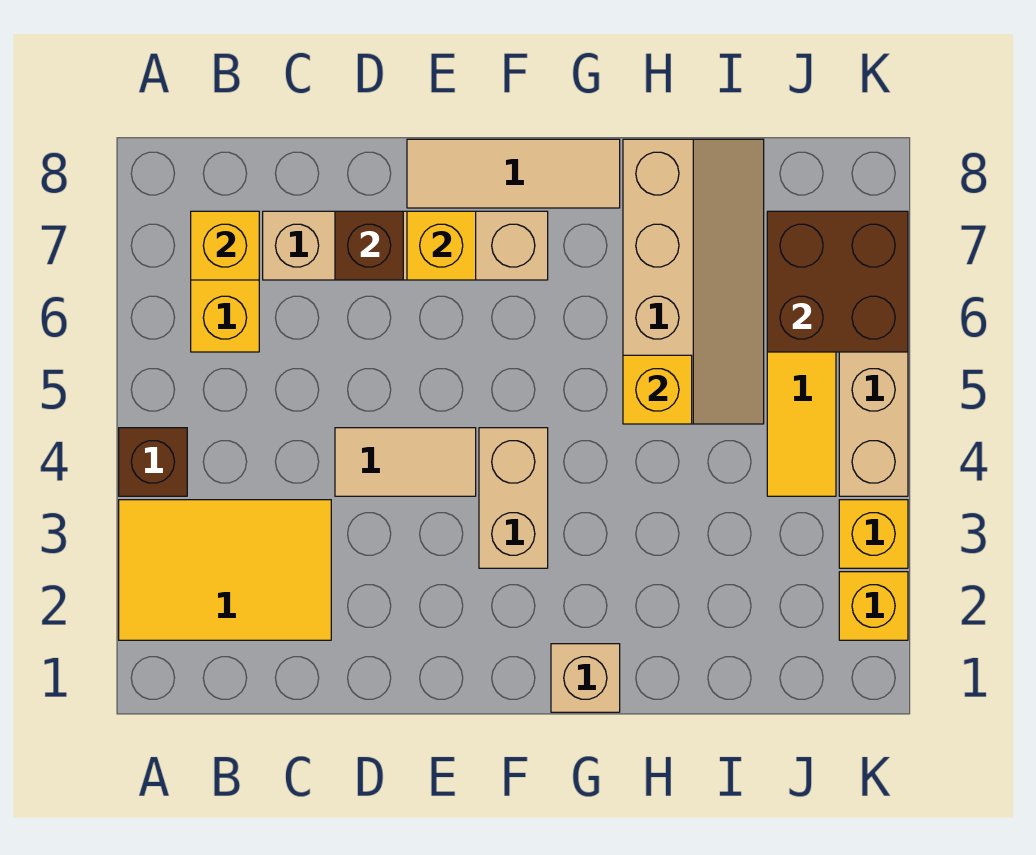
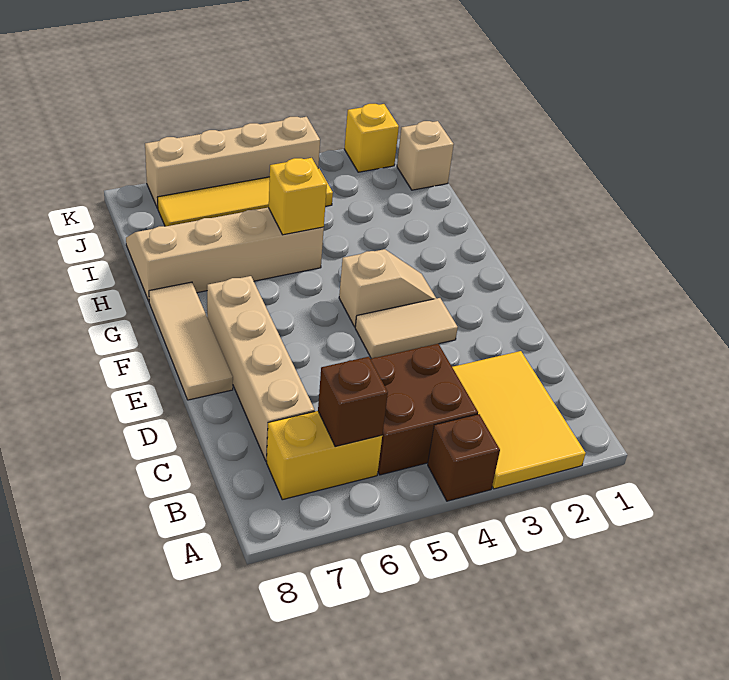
yellow 1x1 brick [191,211,259,280] -> none
tan 1x2 tile [335,428,476,496] -> tan 1x2 tile turned to [355,298,458,359]
brown 1x1 brick [335,211,403,280] -> brown 1x1 brick moved to [318,357,388,447]
yellow 1x1 brick [407,211,476,280] -> none
tan 1x2 brick [479,428,548,568] -> tan 1x2 slope [339,249,436,327]
tan 1x1 brick [551,644,620,712] -> tan 1x1 brick moved to [397,121,454,190]
brown 2x2 brick [767,211,908,352] -> brown 2x2 brick moved to [371,344,478,475]
yellow 1x1 brick [839,500,908,568] -> none

